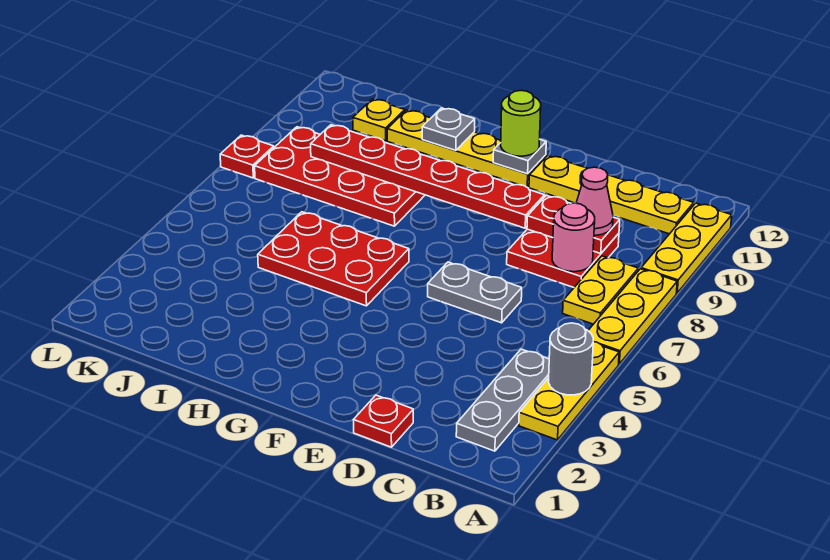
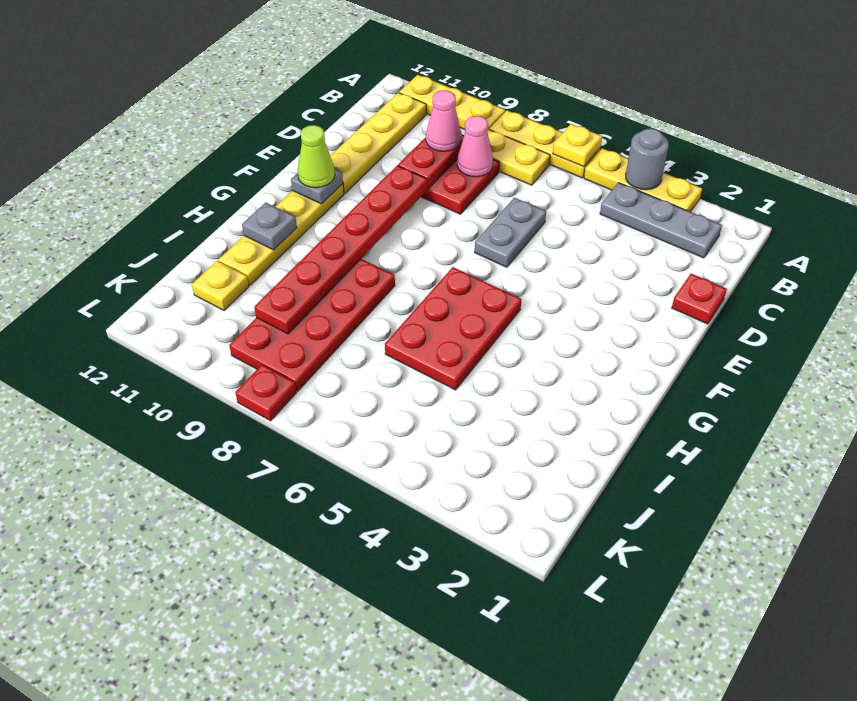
none -> yellow 1x1 plate [553,124,602,167]
pink 1x1 round brick [552,203,595,272] -> pink 1x1 cone [457,116,493,177]
lime 1x1 round brick [501,91,541,156] -> lime 1x1 cone [298,125,335,188]

